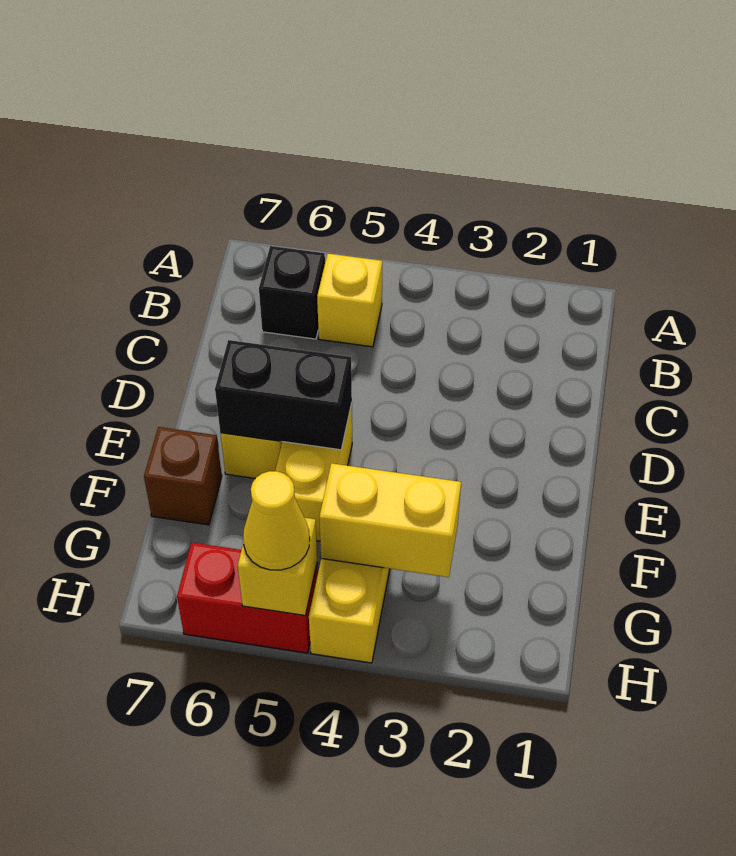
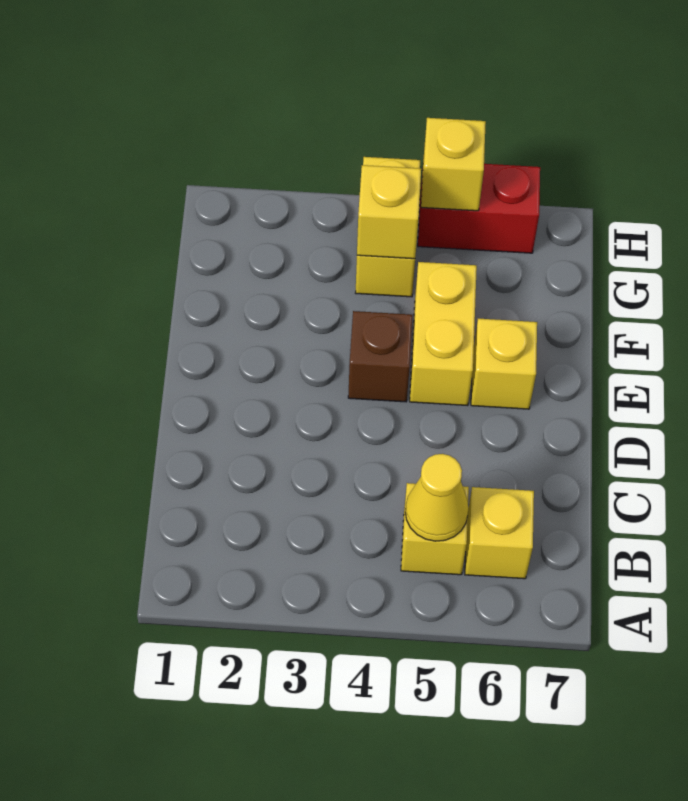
black 1x1 brick [259,246,325,339] -> yellow 1x1 brick [465,487,534,579]
black 1x2 brick [215,340,352,450] -> none
brown 1x1 brick [144,427,222,525] -> brown 1x1 brick moved to [348,311,412,402]
yellow 1x2 brick [319,463,461,577] -> yellow 1x1 brick [357,165,421,259]
yellow 1x1 cone [243,471,310,570] -> yellow 1x1 cone moved to [405,454,469,541]

